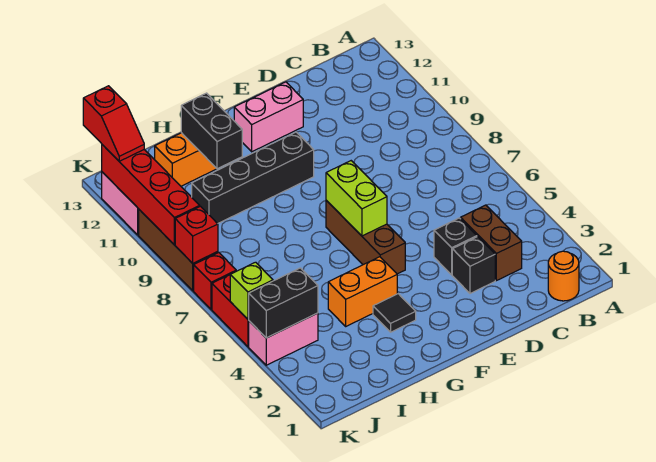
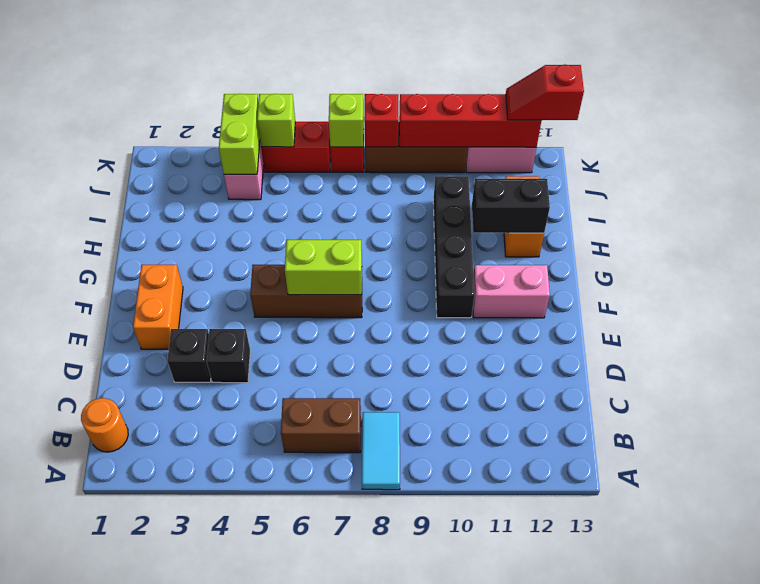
none -> cyan 1x2 tile [362,412,400,490]
brown 1x2 brick [461,205,522,281] -> brown 1x2 brick moved to [281,398,361,453]
pink 1x2 brick [234,82,303,152] -> pink 1x2 brick turned to [473,265,550,318]
black 1x1 tile [373,294,416,332] -> none
orange 1x2 brick [328,257,397,326] -> orange 1x2 brick moved to [133,265,183,349]
black 1x2 brick [249,268,318,338] -> lime 1x2 brick [219,94,260,174]
none -> lime 1x1 brick [329,94,364,147]

